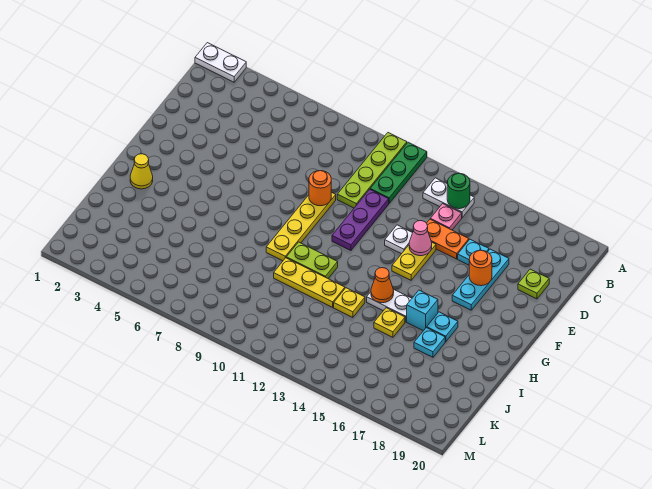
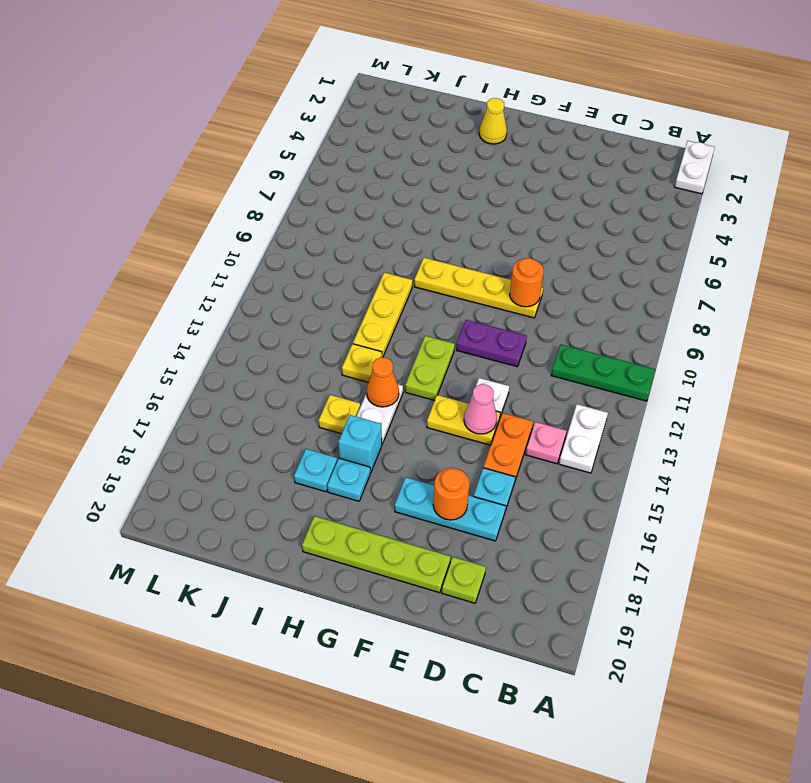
lime 1x4 plate [337,133,407,208] -> lime 1x4 plate moved to [302,516,451,593]
green 1x1 round brick [447,173,470,209] -> none
purple 1x3 plate [332,189,389,250] -> purple 1x2 plate [456,320,527,367]
lime 1x2 plate [286,242,338,278] -> lime 1x2 plate moved to [405,336,455,401]

